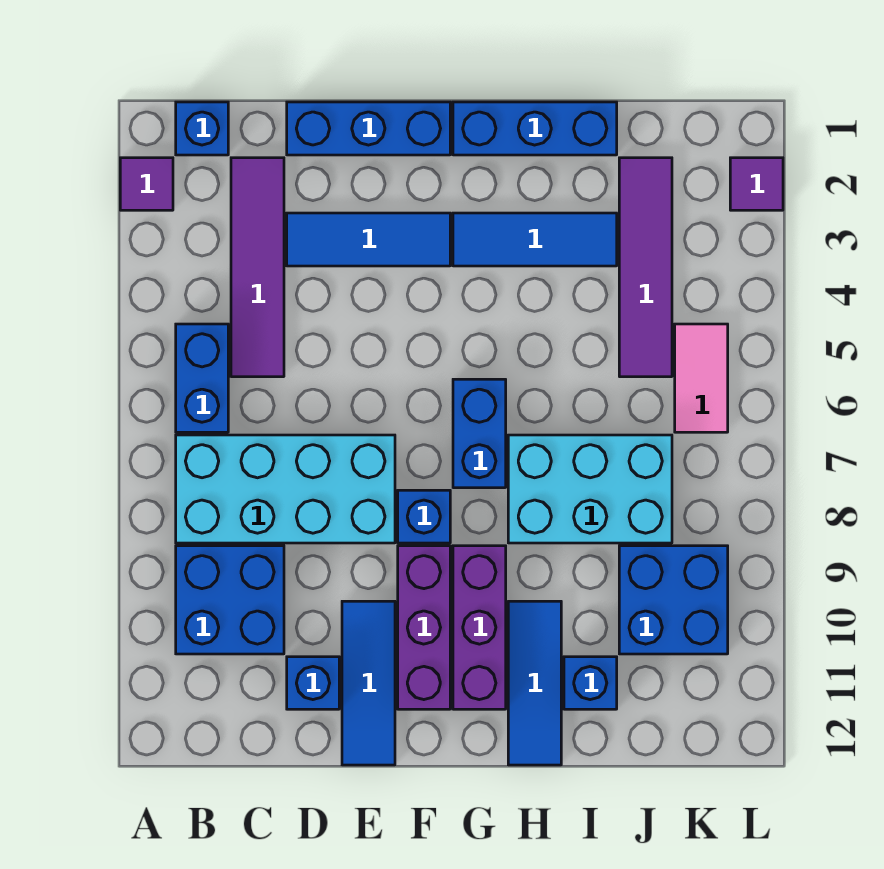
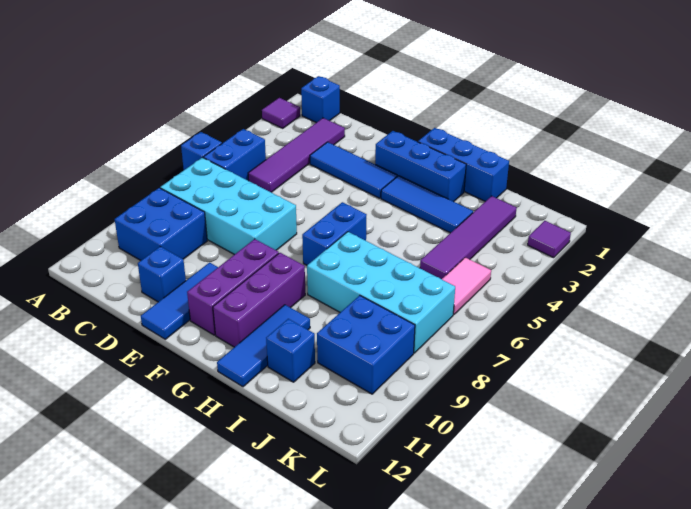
blue 1x3 brick [287,102,450,155] -> blue 1x3 brick moved to [375,131,466,202]
blue 1x1 brick [398,490,450,543] -> blue 1x1 brick moved to [181,132,222,170]
cyan 2x3 brick [508,435,672,543] -> cyan 2x4 brick [307,232,455,353]

